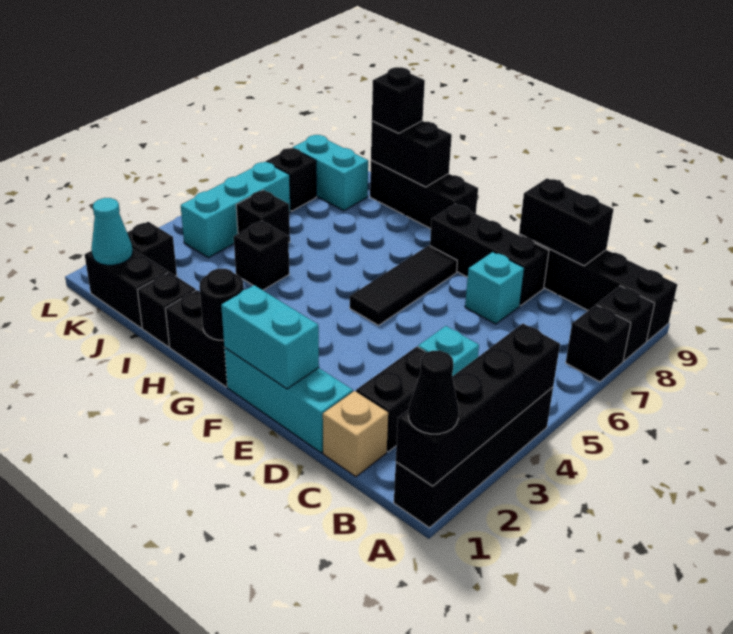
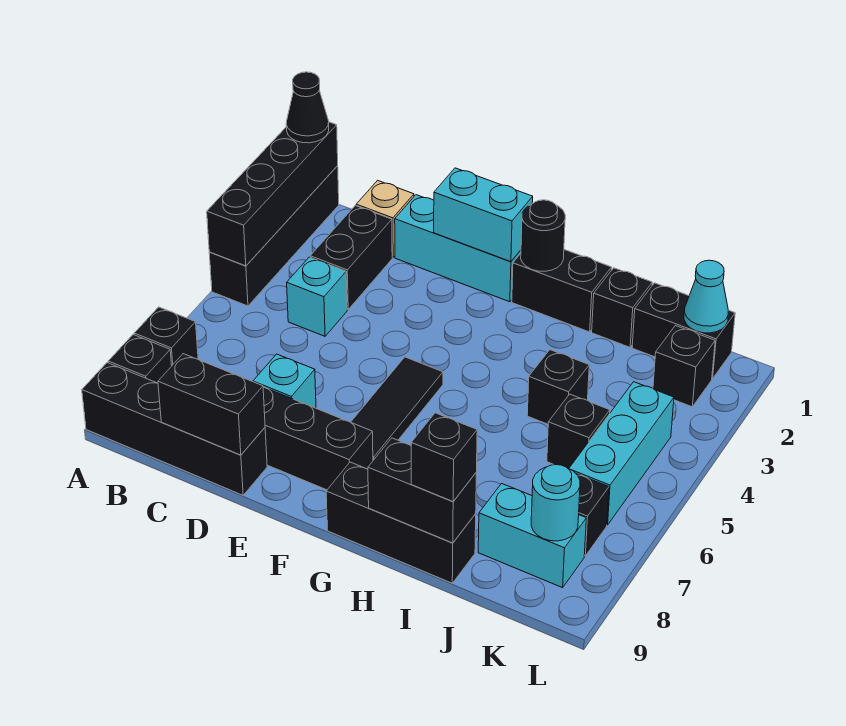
none -> cyan 1x1 round brick [531,465,580,541]

